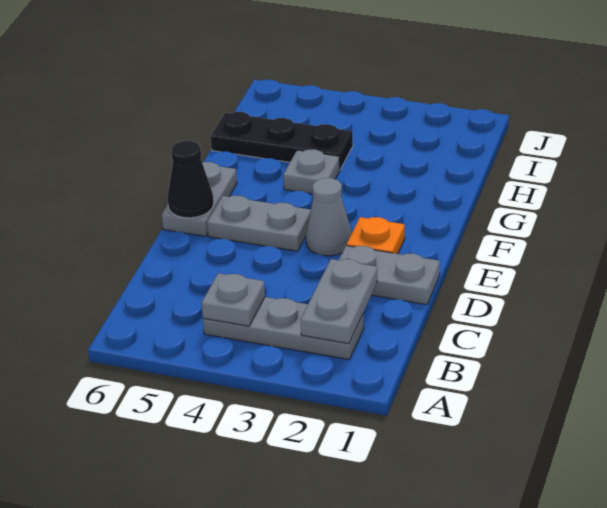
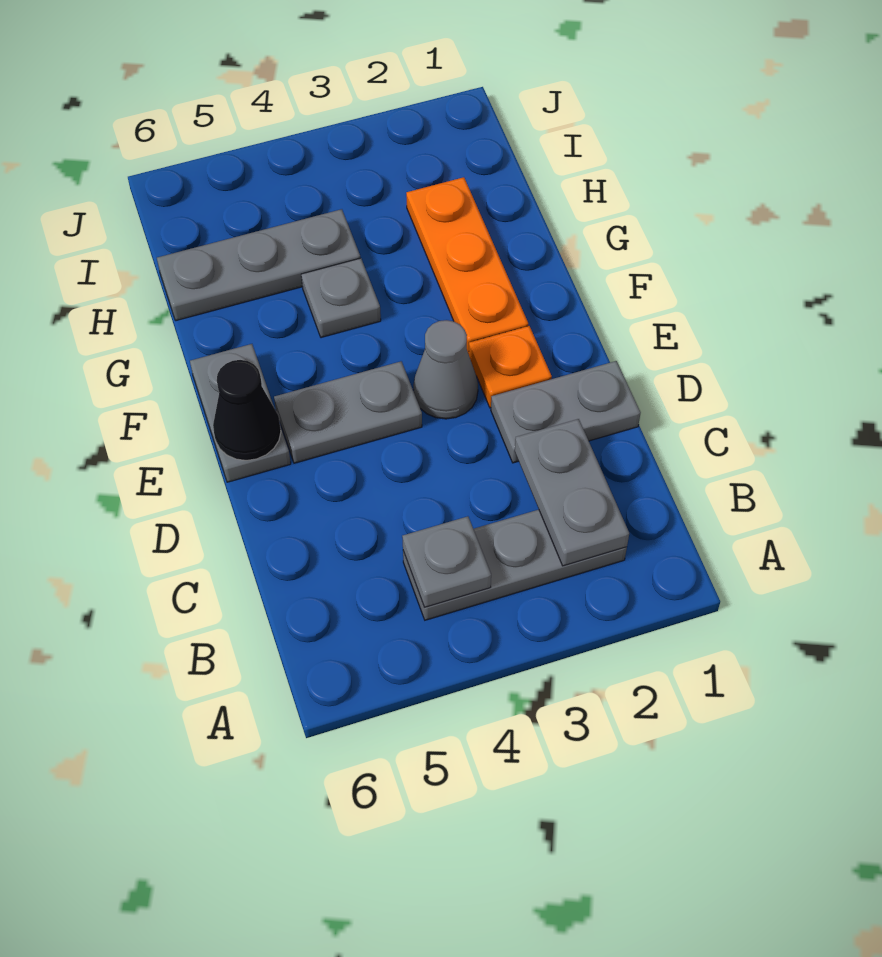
none -> orange 1x3 plate [406,177,528,354]
black 1x3 plate [211,112,353,169] -> grey 1x3 plate [157,209,360,321]

